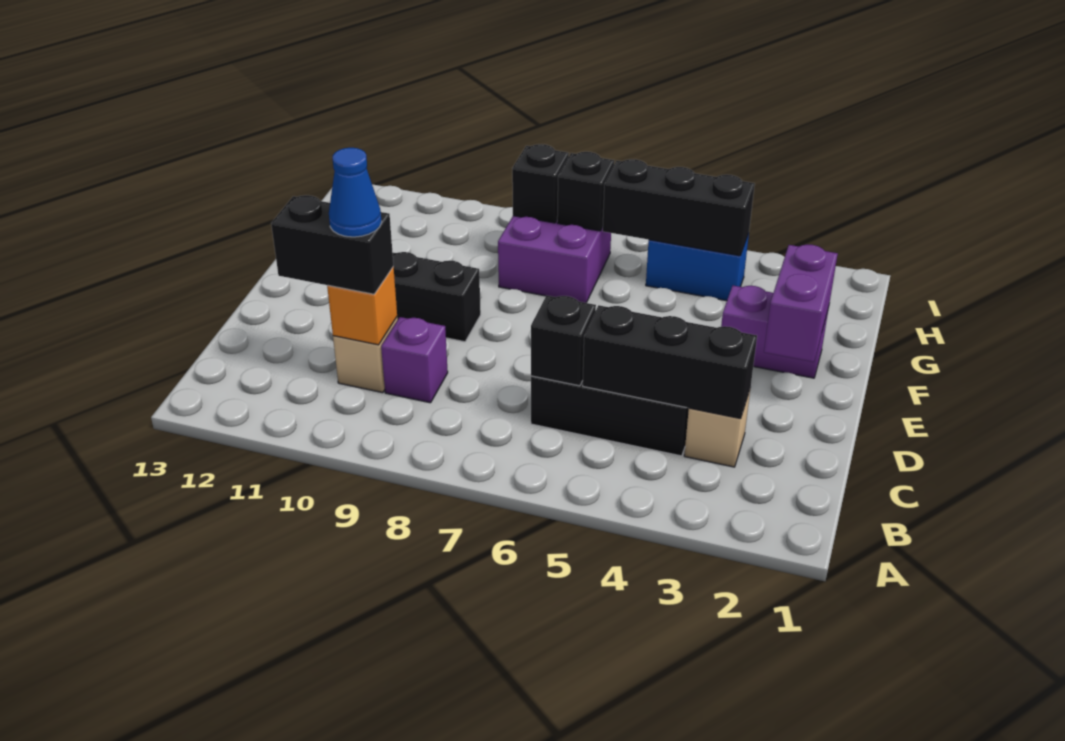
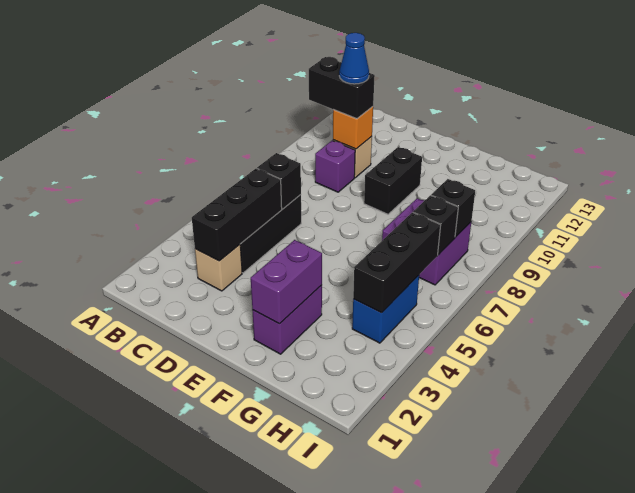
black 1x2 brick [271,195,393,294] -> black 1x2 brick turned to [309,57,375,119]
purple 1x2 brick [764,244,838,362] -> purple 1x2 brick turned to [251,240,322,324]

